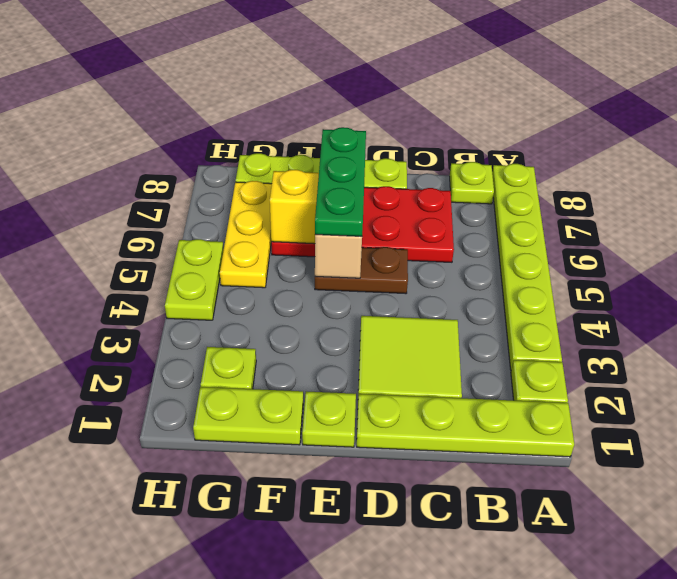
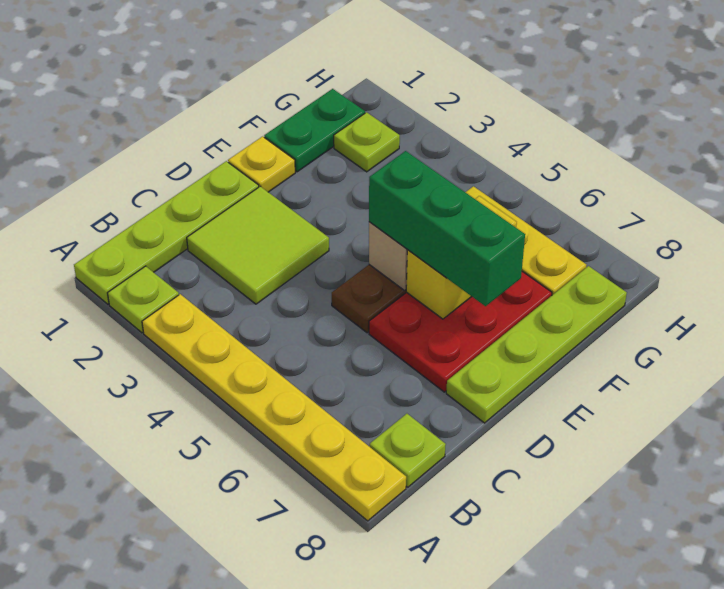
lime 1x6 plate [492,164,562,370] -> yellow 1x6 plate [142,294,406,521]
red 2x4 plate [271,186,454,262] -> red 2x3 plate [369,271,552,392]
lime 1x1 plate [302,391,356,447] -> yellow 1x1 plate [228,136,295,192]
green 1x3 plate [315,127,366,236] -> green 1x3 brick [369,151,525,306]
lime 1x2 plate [193,387,303,445] -> green 1x2 plate [264,89,365,172]
lime 1x2 plate [165,239,224,320] -> none

